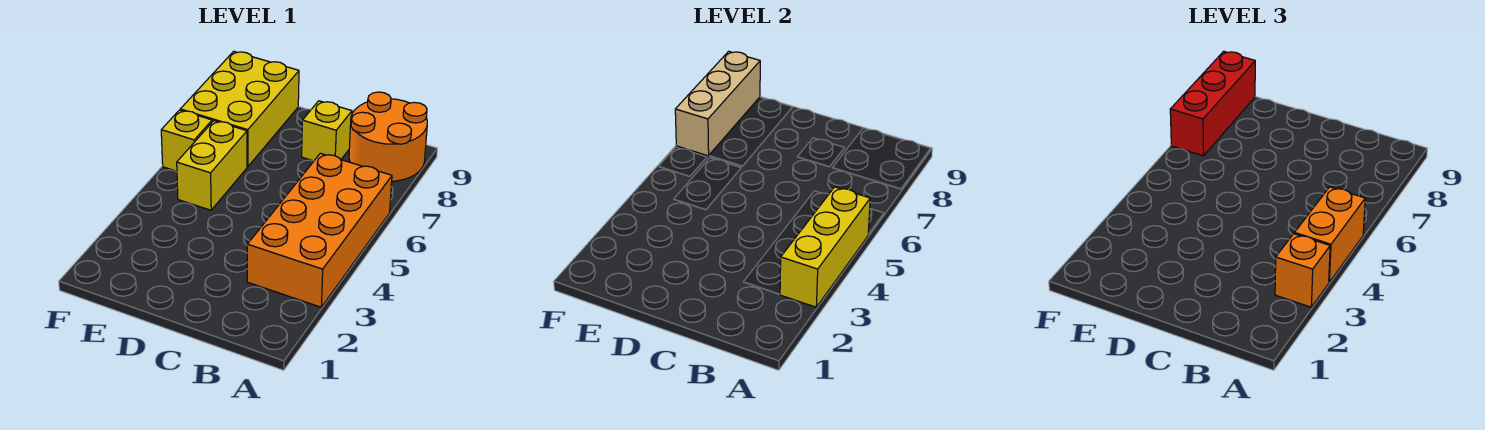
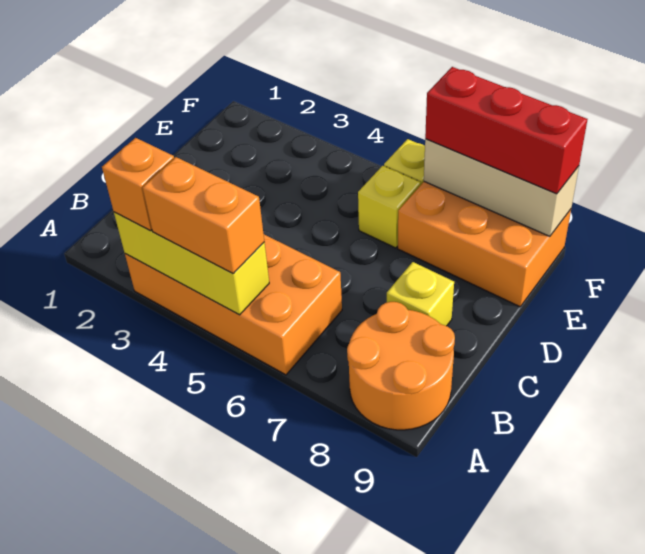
yellow 1x2 brick [177,121,247,210] -> yellow 1x1 brick [358,166,421,248]
yellow 2x3 brick [180,51,299,167] -> orange 2x3 brick [398,182,571,307]

